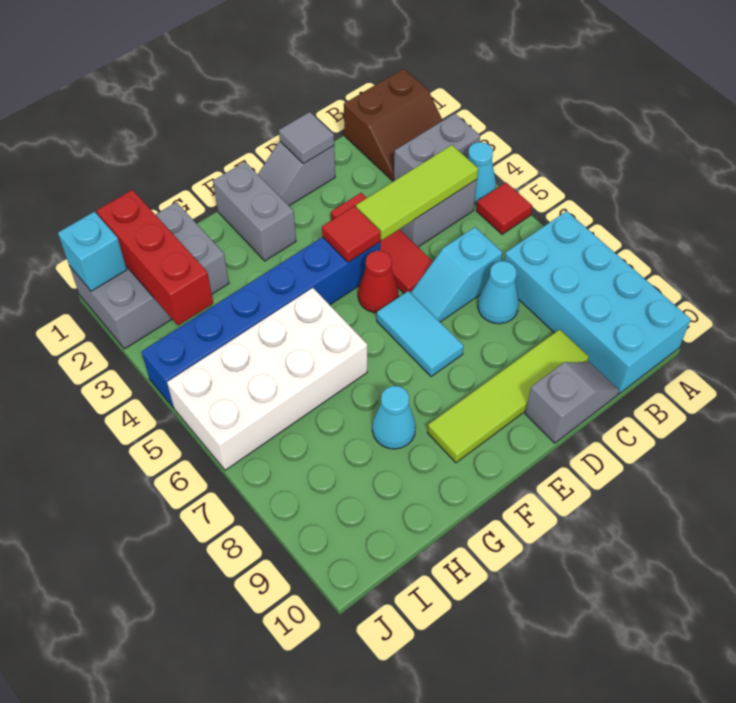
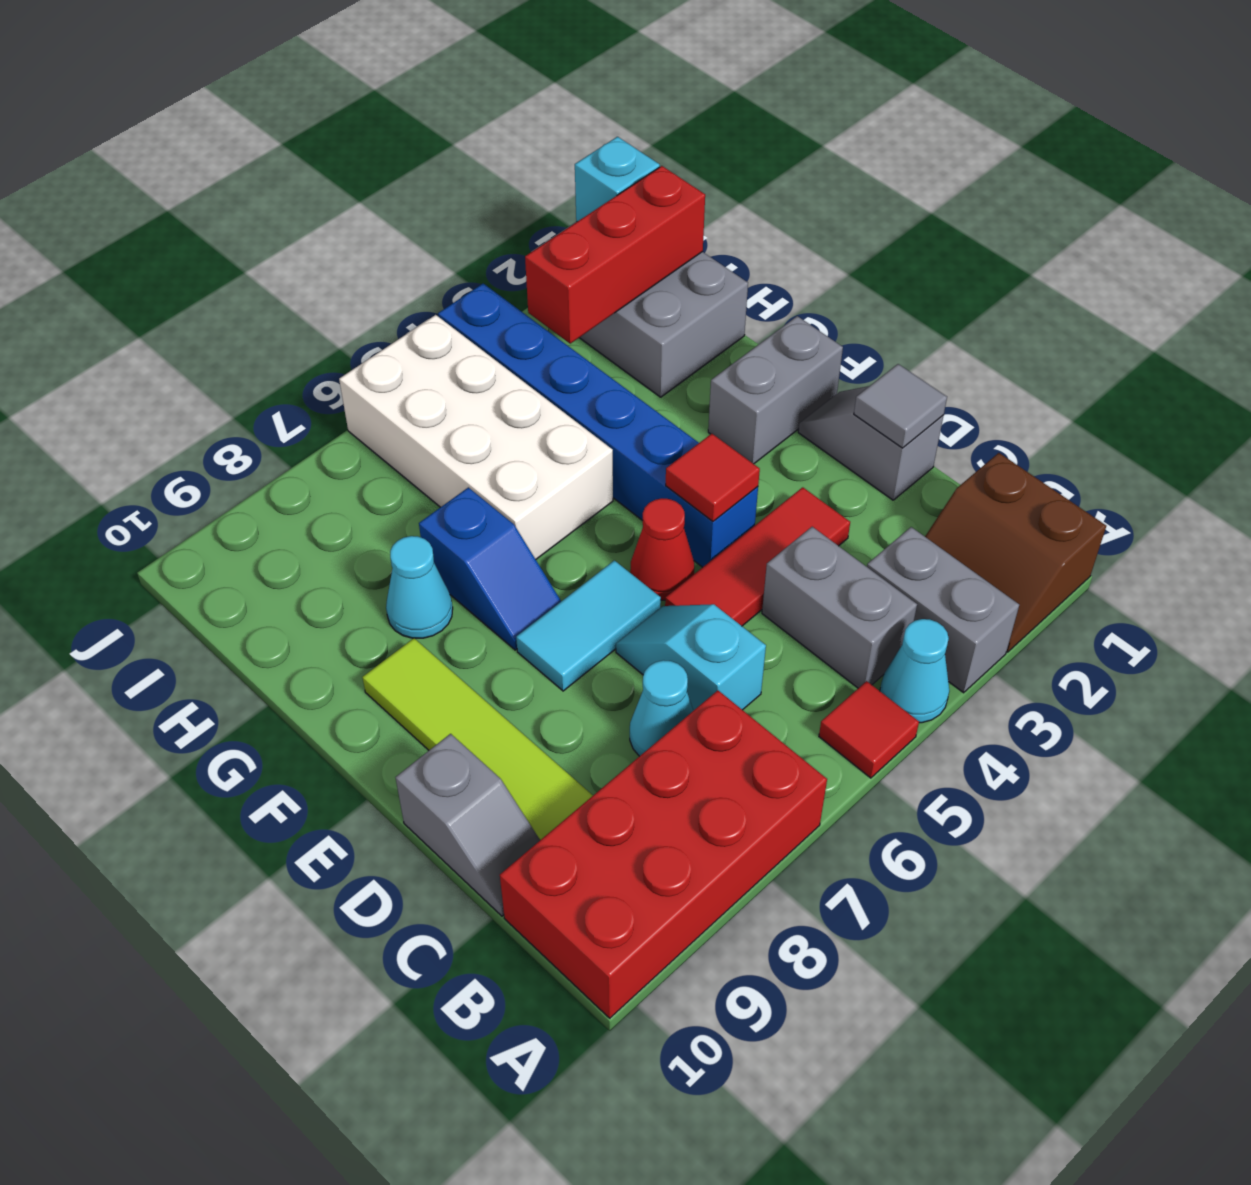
cyan 2x4 brick [504,211,691,394] -> red 2x4 brick [500,690,827,1018]
lime 1x3 tile [356,145,478,240] -> none
none -> blue 1x2 slope [419,487,561,650]

